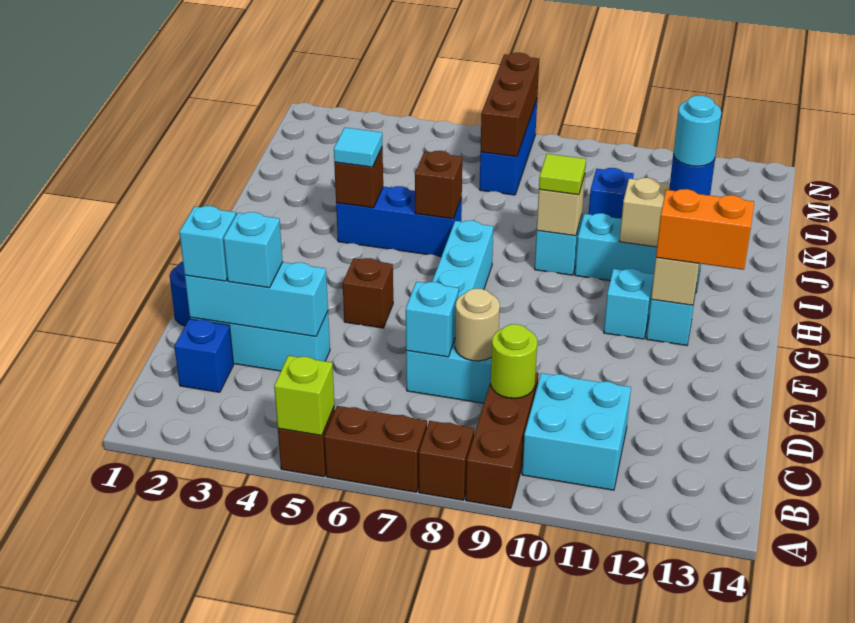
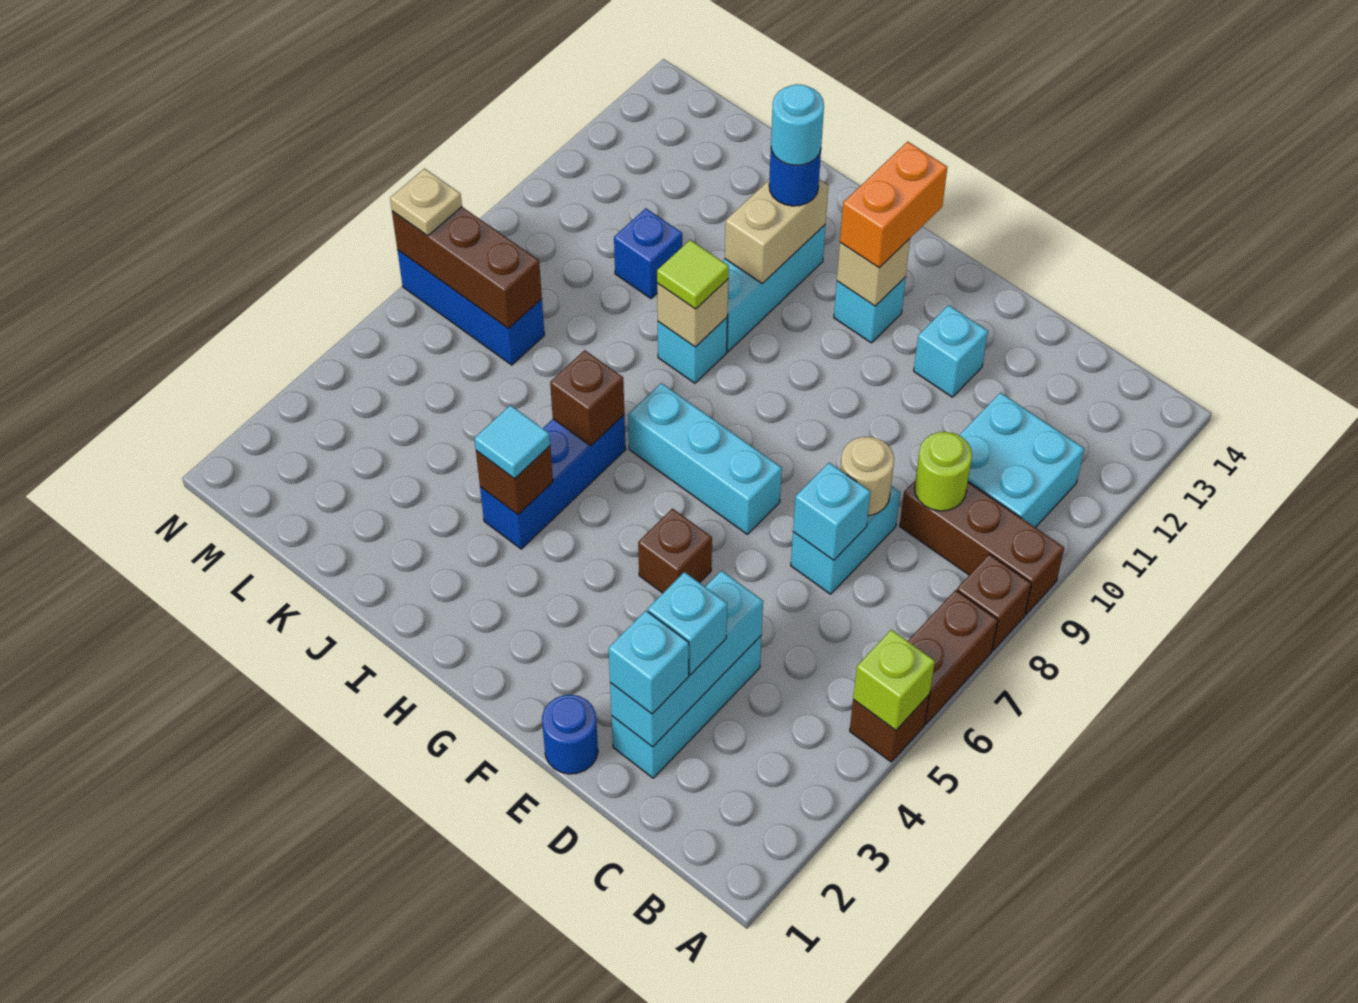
blue 1x1 brick [174,319,234,392] -> none
cyan 1x1 brick [604,269,654,339] -> cyan 1x1 brick moved to [914,305,988,397]
none -> tan 1x1 plate [390,169,462,236]

